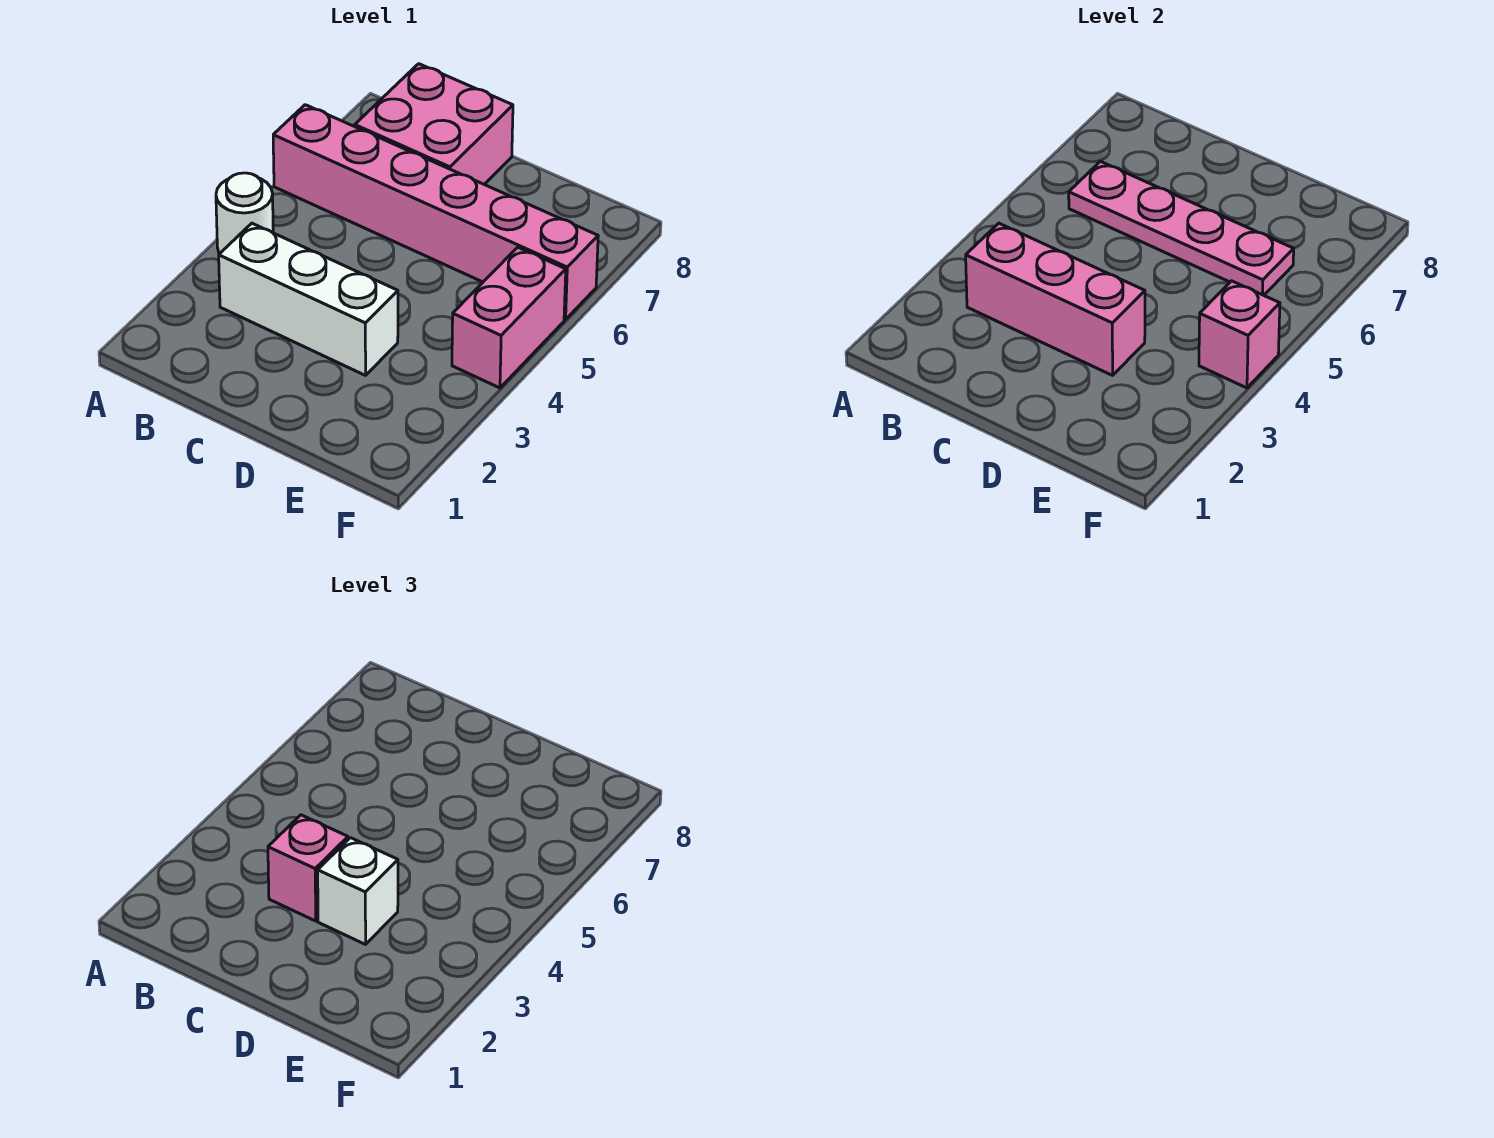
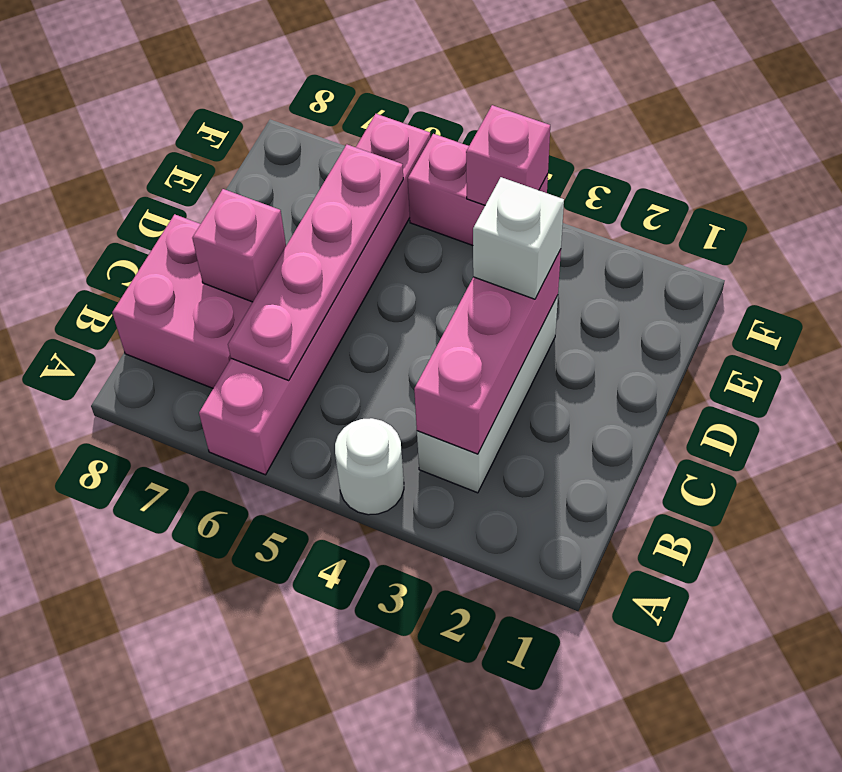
pink 1x1 brick [268,815,348,921] -> pink 1x1 brick moved to [192,189,286,302]

